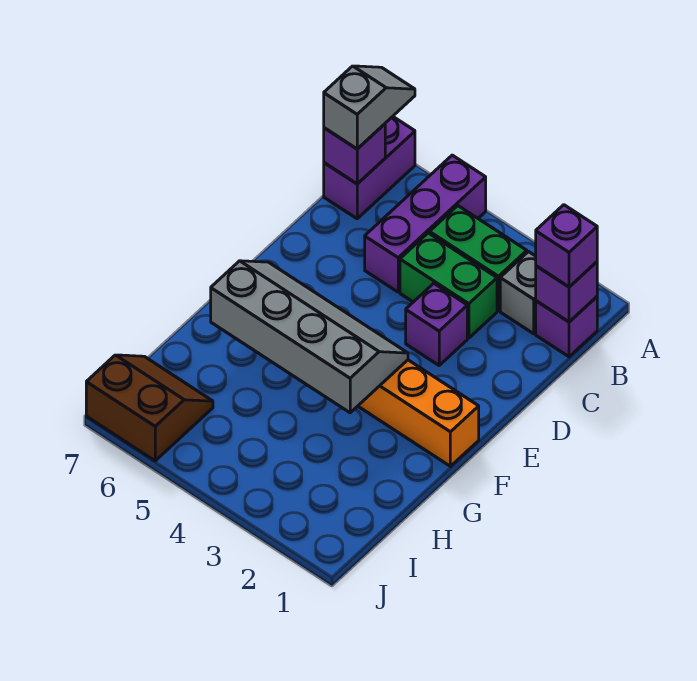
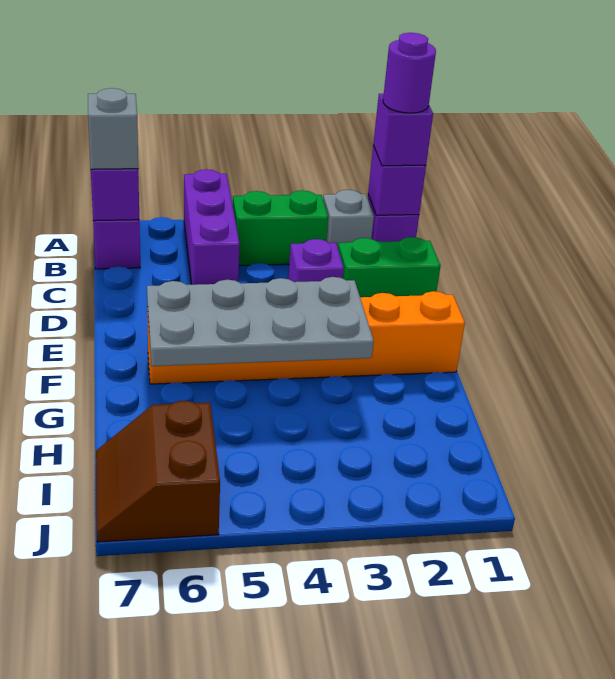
none -> purple 1x1 round brick [383,33,436,113]
green 1x2 brick [400,233,497,338] -> green 1x2 brick moved to [338,237,441,297]
grey 2x4 slope [211,261,408,413] -> grey 2x4 plate [147,277,374,366]
brown 2x2 slope [86,355,213,461] -> brown 2x2 slope turned to [96,401,220,542]

